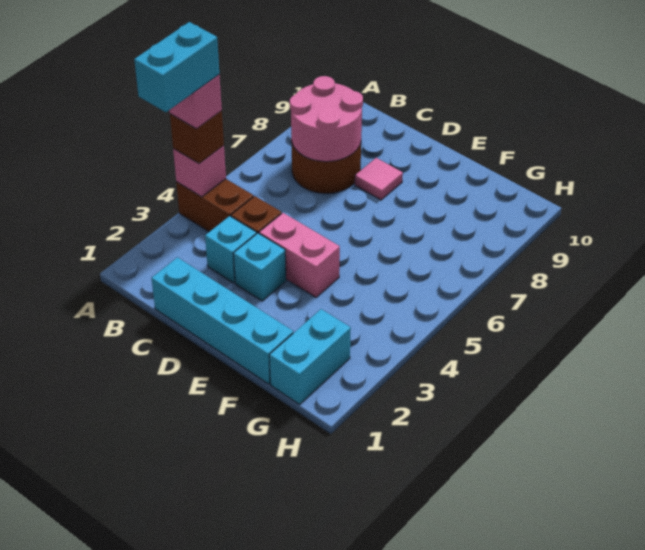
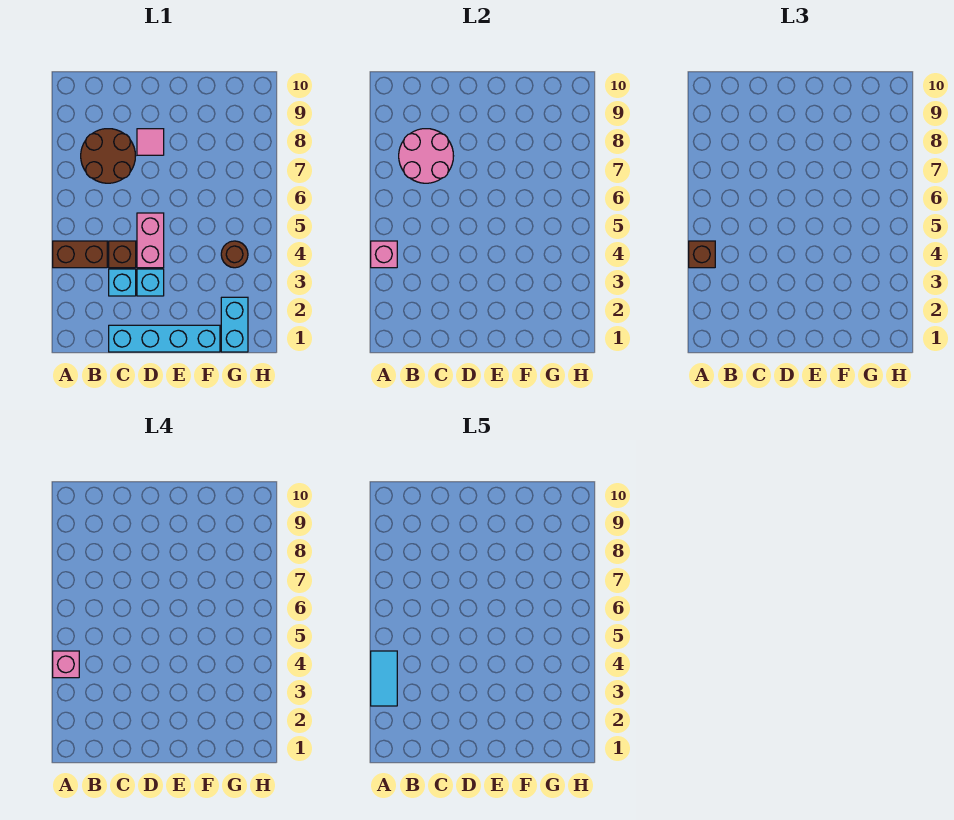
cyan 1x2 brick [134,22,219,112] -> cyan 1x2 tile [371,651,397,706]
pink 1x2 brick [259,213,340,297] -> pink 1x2 brick turned to [137,213,164,268]
none -> brown 1x1 round brick [221,241,248,268]

